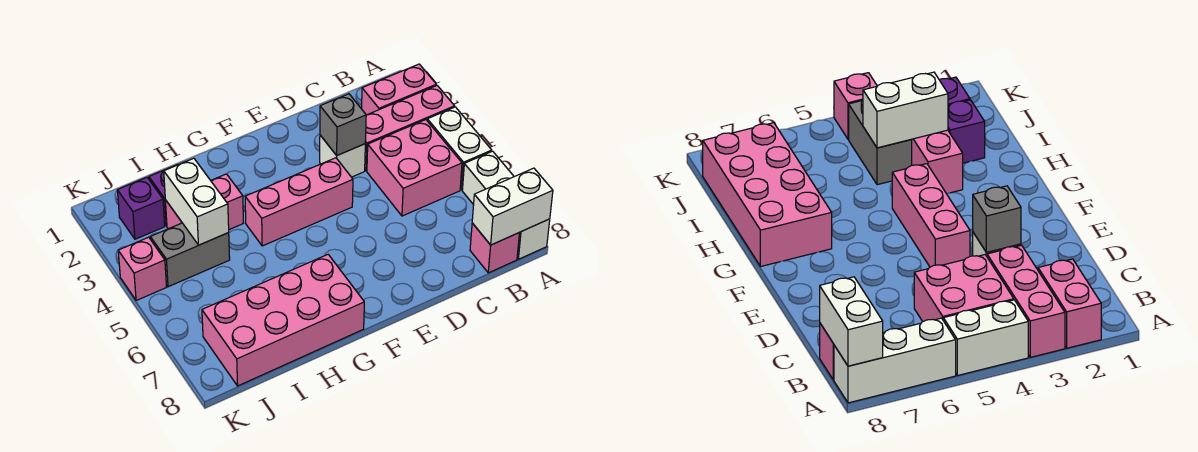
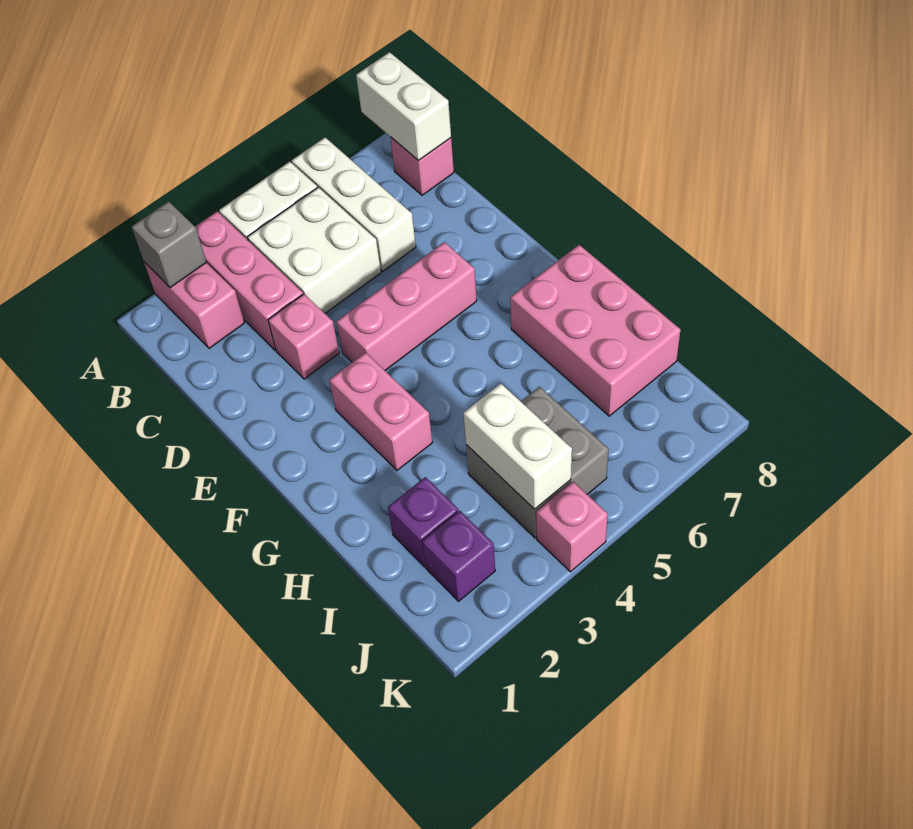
white 1x3 brick [462,151,550,259] -> white 1x3 brick turned to [292,138,416,271]
pink 2x2 brick [367,120,462,216] -> white 2x2 brick [247,187,381,313]
white 1x1 brick [320,135,365,177] -> pink 1x1 brick [268,294,339,379]
grey 1x1 brick [320,94,366,155] -> grey 1x1 brick moved to [131,201,206,288]
pink 1x3 brick [245,158,353,246] -> pink 1x3 brick turned to [336,242,477,370]
pink 2x4 brick [202,255,364,386] -> pink 2x3 brick [510,245,681,416]
pink 1x2 brick [165,174,243,230] -> pink 1x2 brick moved to [329,353,433,470]
white 1x2 brick [164,158,229,245] -> white 1x2 brick turned to [463,383,572,509]
grey 1x2 brick [150,223,230,287] -> grey 2x2 brick [466,387,609,538]

